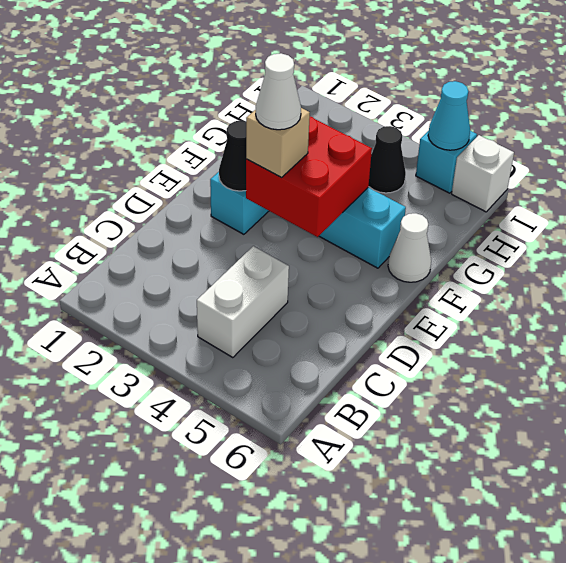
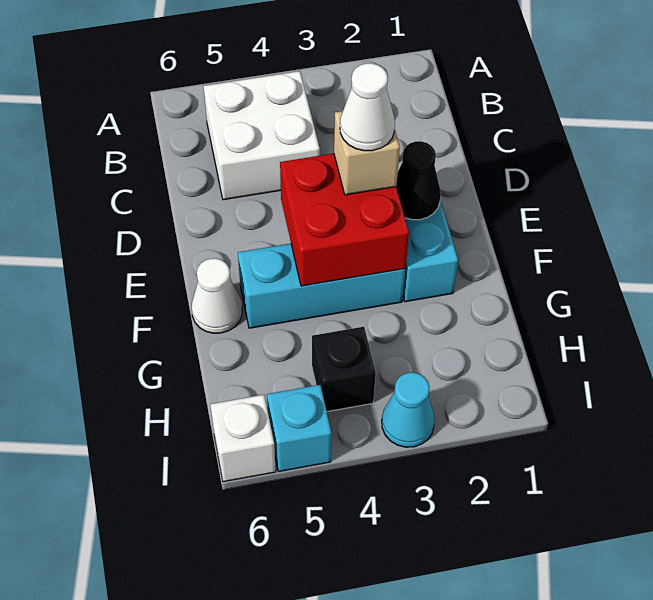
white 1x2 brick [197,246,289,358] -> white 2x2 brick [204,71,320,200]
black 1x1 cone [369,126,406,193] -> black 1x1 brick [312,327,376,412]
cyan 1x1 cone [428,81,470,150] -> cyan 1x1 cone moved to [382,372,435,447]

